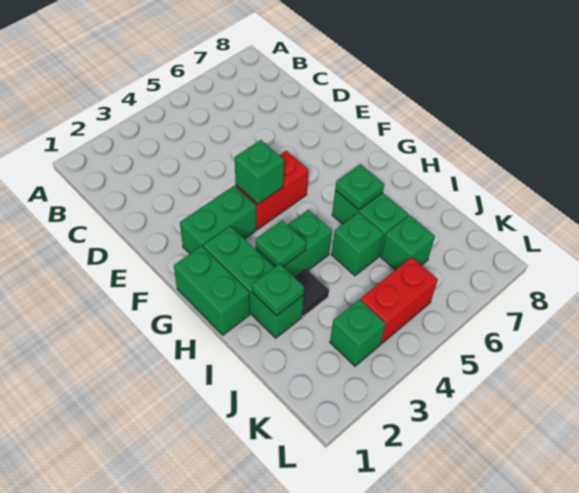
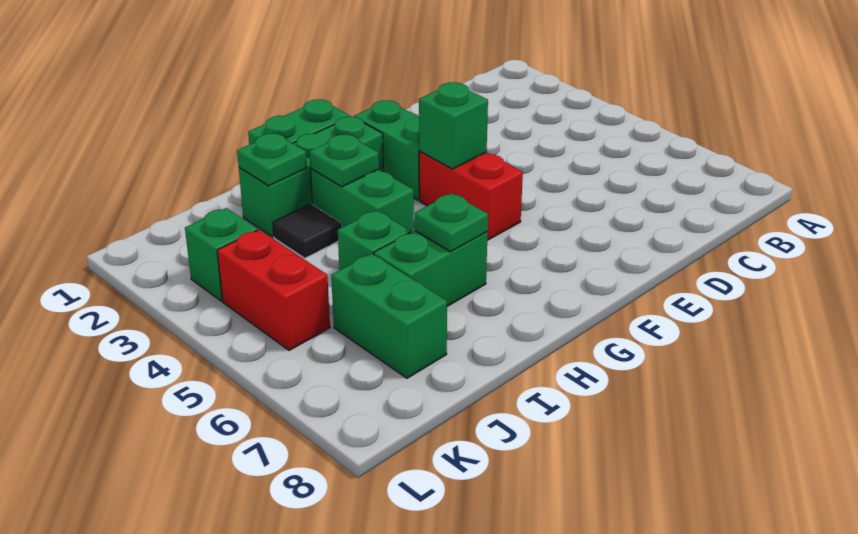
green 1x1 brick [381,215,435,270] -> green 1x2 brick [331,254,447,378]

